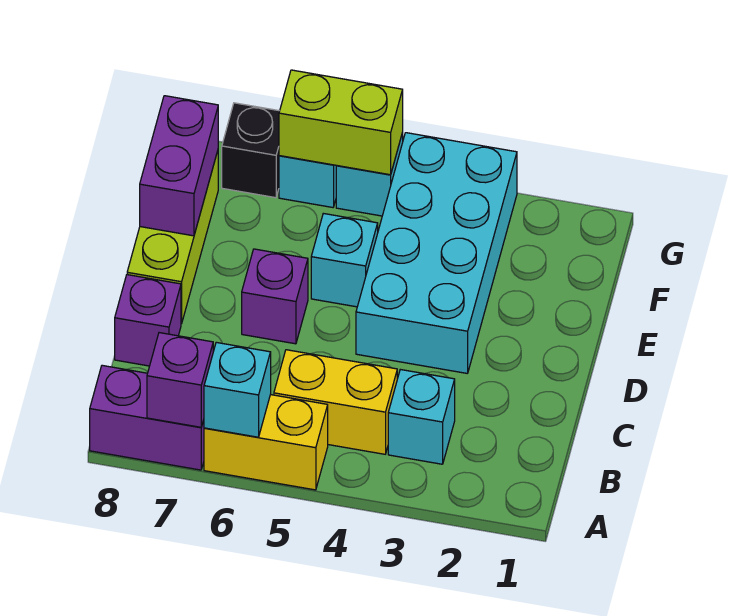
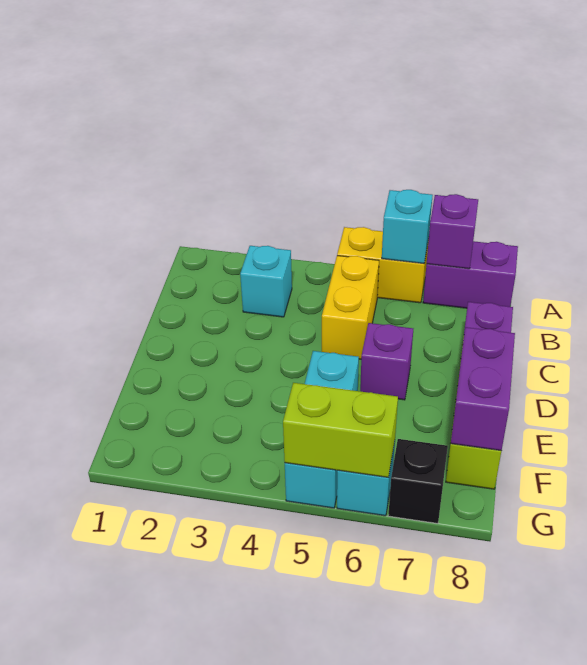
yellow 1x2 brick [274,350,397,454] -> yellow 1x2 brick turned to [322,256,379,359]
cyan 2x4 brick [356,133,517,373] -> none

